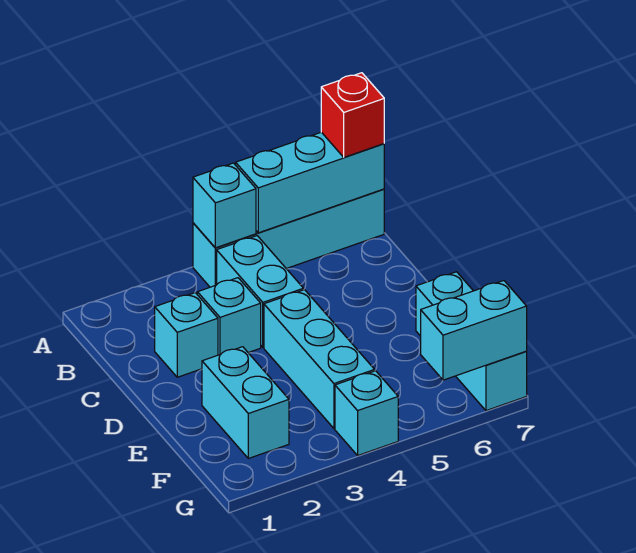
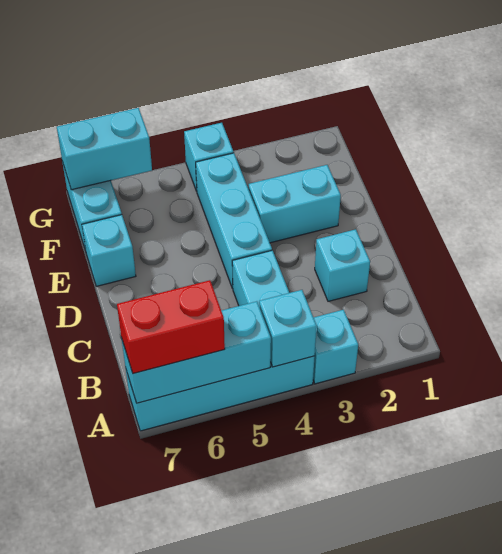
red 1x1 brick [321,73,384,157] -> red 1x2 brick [117,280,225,374]
cyan 1x1 brick [197,278,261,355] -> cyan 1x1 brick moved to [313,310,358,384]
cyan 1x2 brick [202,347,289,458] -> cyan 1x2 brick turned to [249,165,341,243]

